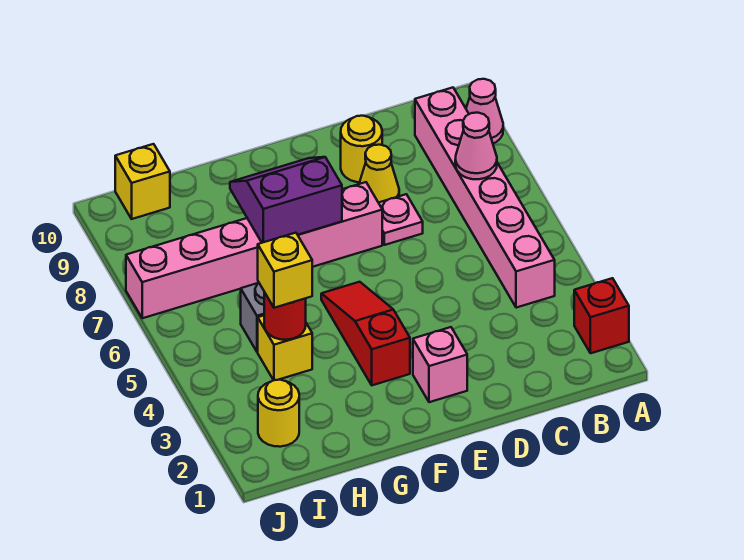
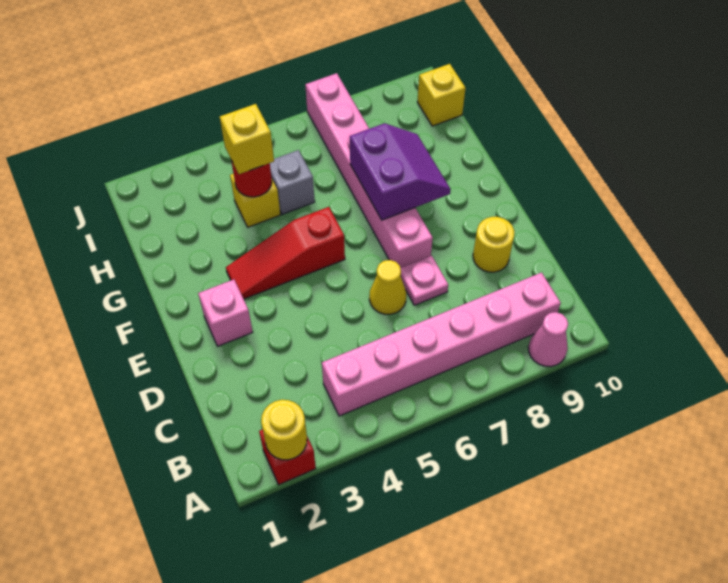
pink 1x1 cone [455,113,497,179] -> none
yellow 1x1 cone [359,145,399,203] -> yellow 1x1 cone moved to [369,260,406,314]
red 1x3 slope [321,282,410,385] -> red 1x3 slope turned to [226,207,345,299]
yellow 1x1 round brick [258,380,299,447] -> yellow 1x1 round brick moved to [261,400,307,460]

